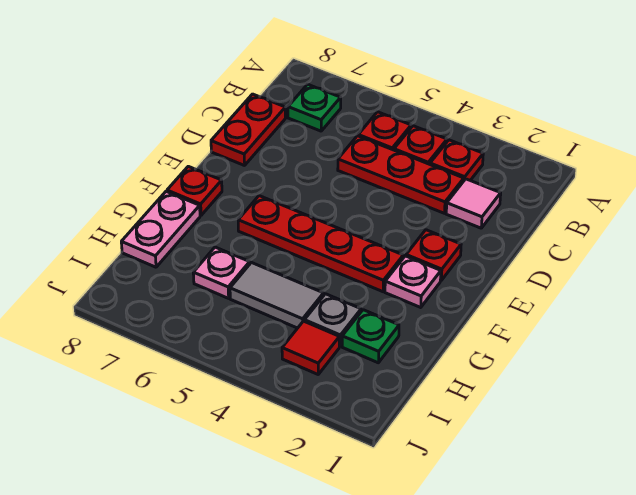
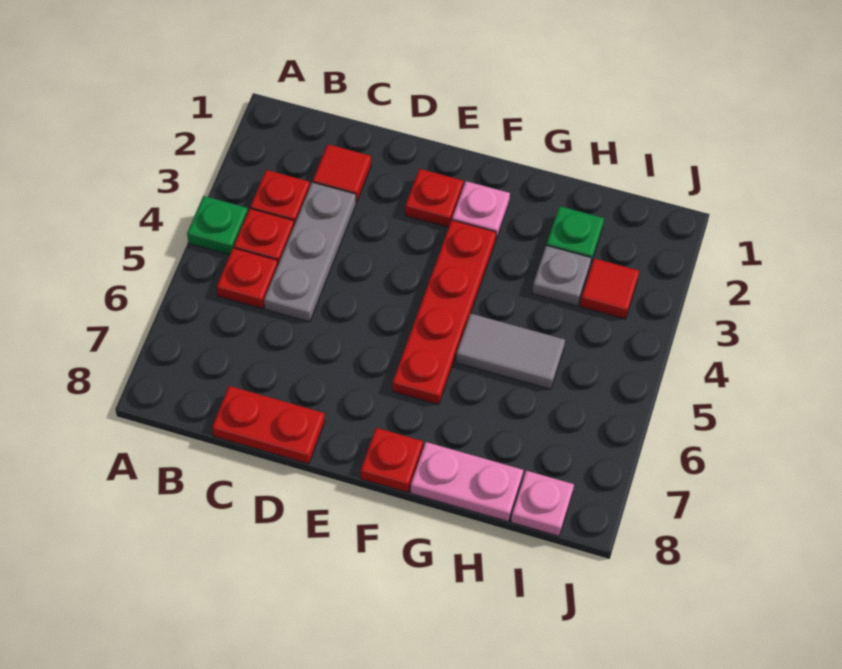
green 1x1 plate [288,84,341,131] -> green 1x1 plate moved to [187,196,248,255]
pink 1x1 tile [446,179,501,228] -> red 1x1 tile [313,144,371,202]
red 1x3 plate [338,136,464,213] -> grey 1x3 plate [264,182,356,322]
grey 1x2 tile [230,263,324,328] -> grey 1x2 tile turned to [456,314,565,389]
pink 1x1 plate [193,247,250,298] -> pink 1x1 plate moved to [511,471,574,536]

